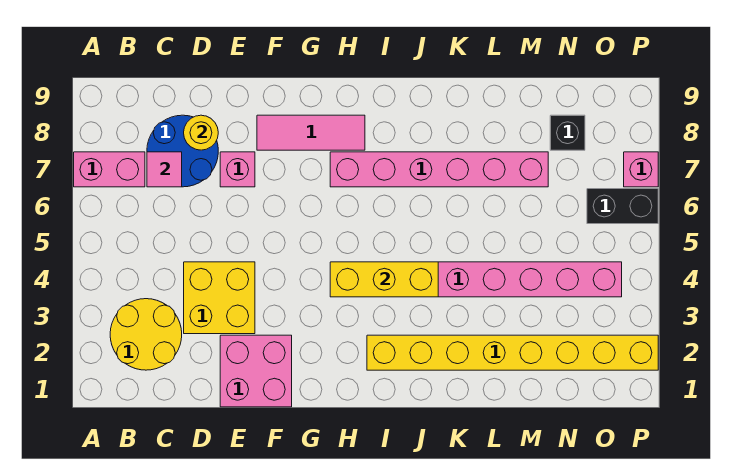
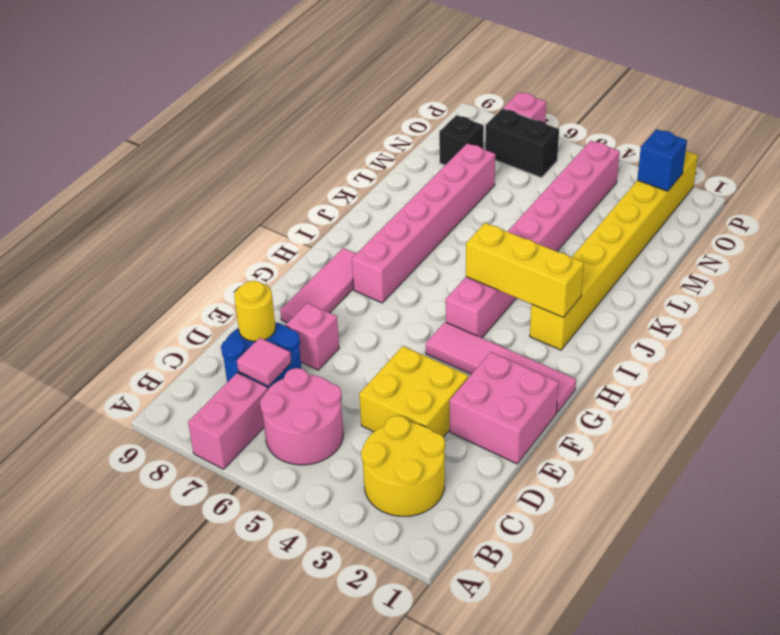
none -> pink 2x2 round brick [260,368,343,465]
none -> pink 1x4 tile [426,322,576,413]
yellow 1x3 brick [330,262,438,297] -> yellow 1x3 brick turned to [466,223,584,317]
none -> blue 1x1 brick [637,129,687,191]
black 1x2 brick [587,189,658,224] -> black 1x2 brick turned to [485,109,559,178]

